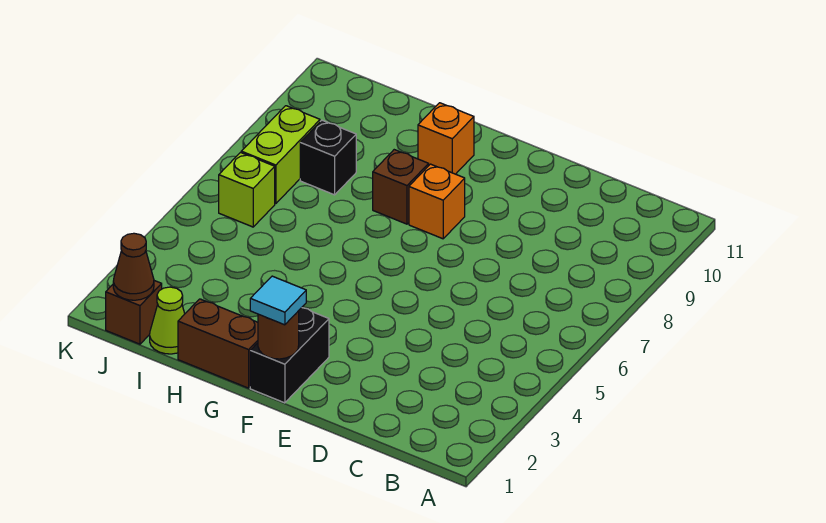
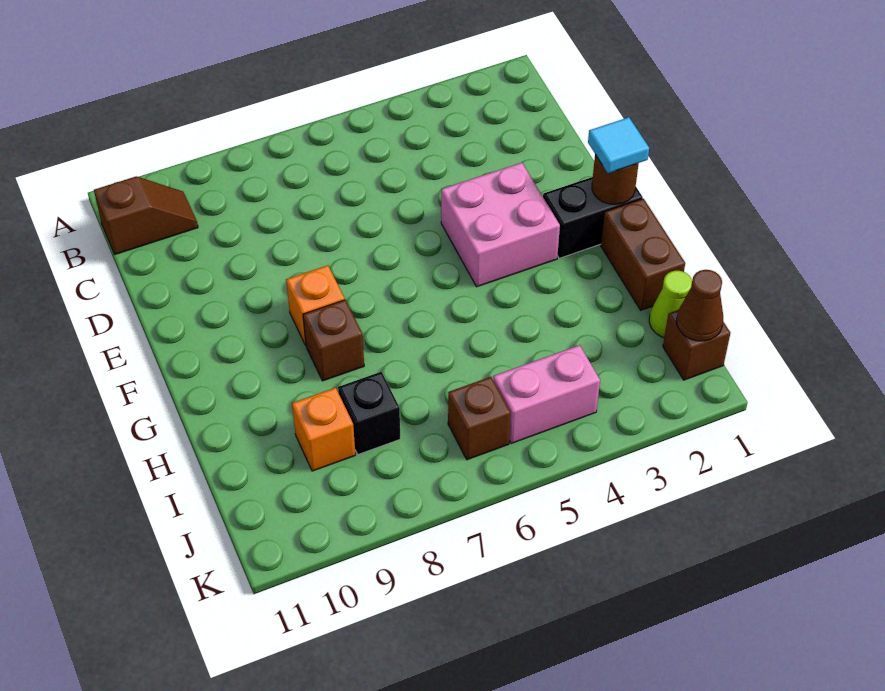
none -> brown 1x2 slope [94,177,198,254]
none -> pink 2x2 brick [441,163,560,287]
orange 1x1 brick [418,103,474,174] -> orange 1x1 brick moved to [292,388,355,471]
none -> pink 1x2 brick [493,345,600,444]
lime 1x1 brick [219,153,275,227] -> brown 1x1 brick [448,377,511,460]
lime 1x2 brick [241,106,320,204] -> none

